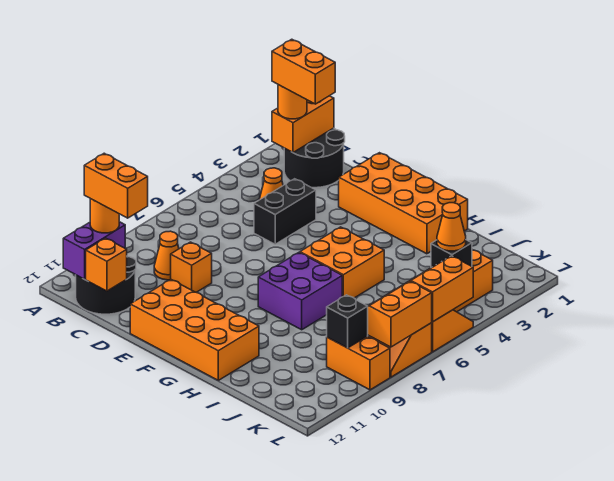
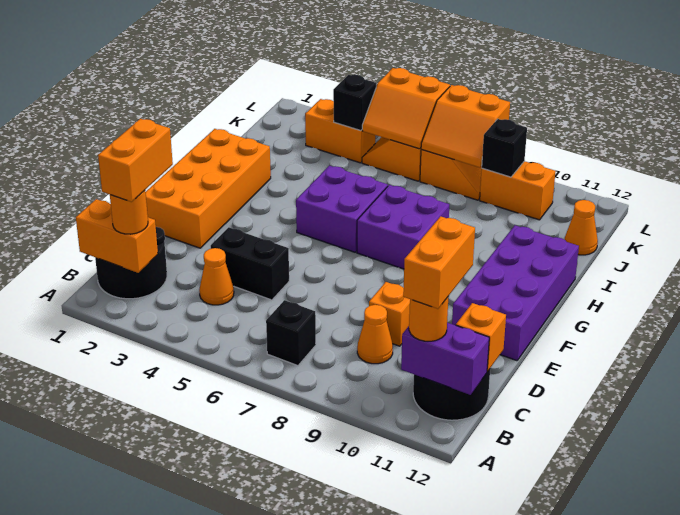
none -> black 1x1 brick [266,300,316,366]
orange 2x4 brick [130,280,259,380] -> purple 2x4 brick [452,225,579,361]
orange 2x2 brick [300,227,384,298] -> purple 2x2 brick [296,166,388,252]
orange 1x1 cone [437,203,466,251] -> orange 1x1 cone moved to [565,200,598,255]
orange 1x2 brick [327,336,390,390] -> orange 1x2 brick turned to [480,161,556,220]

